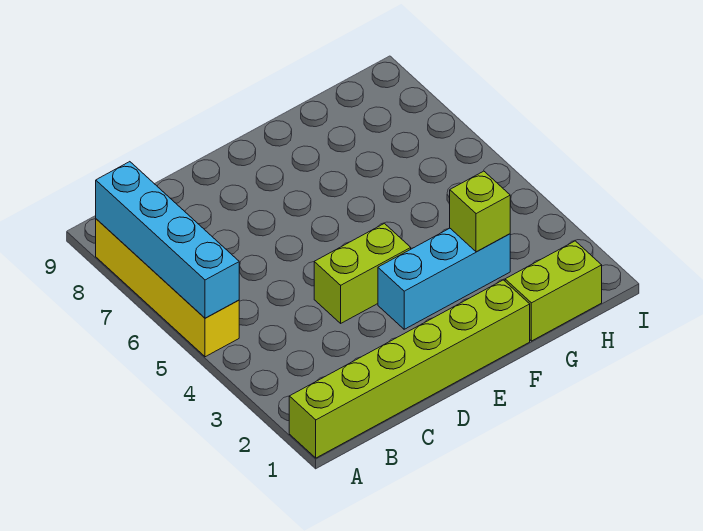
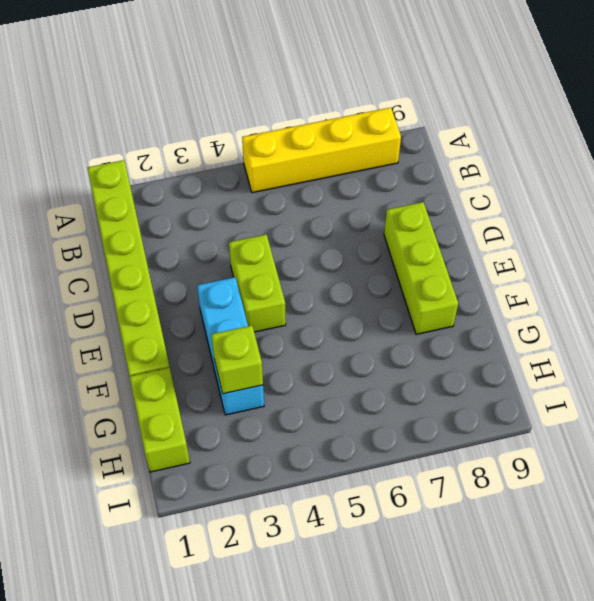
cyan 1x4 brick [96,162,239,318] -> none
none -> lime 1x3 brick [384,202,458,334]

